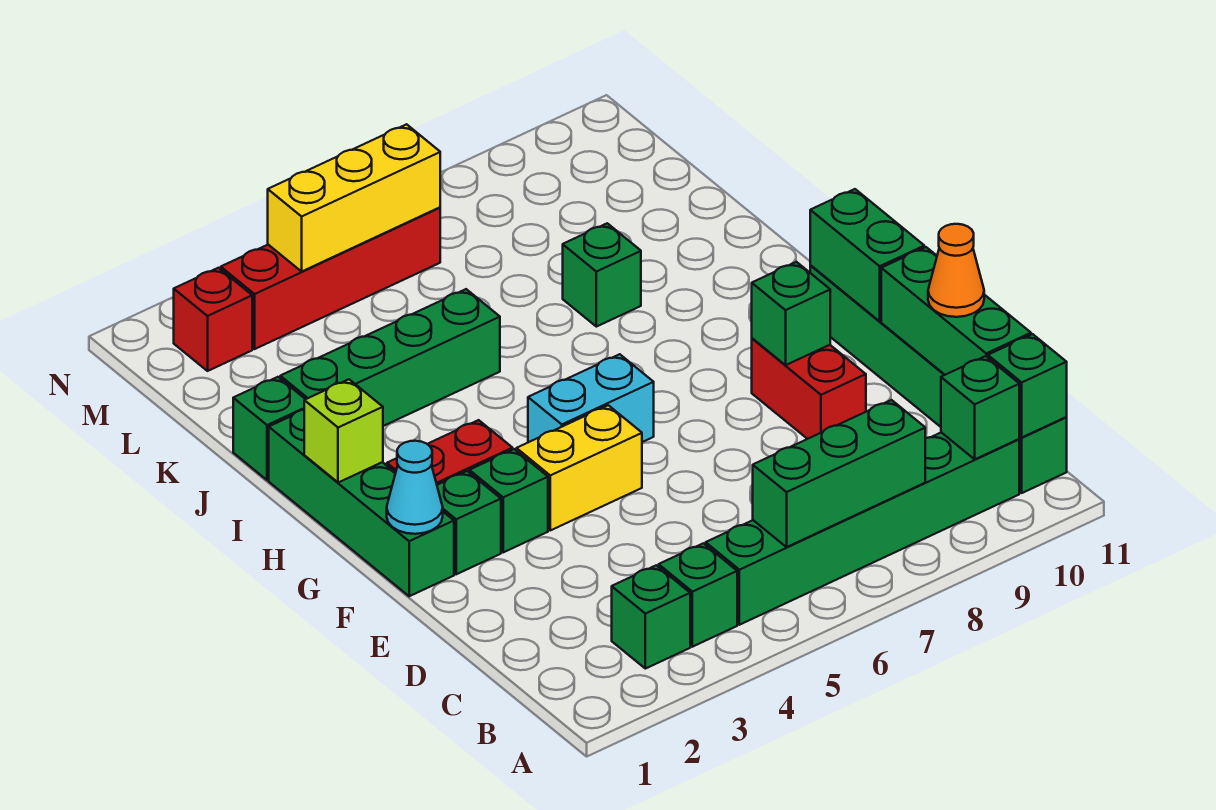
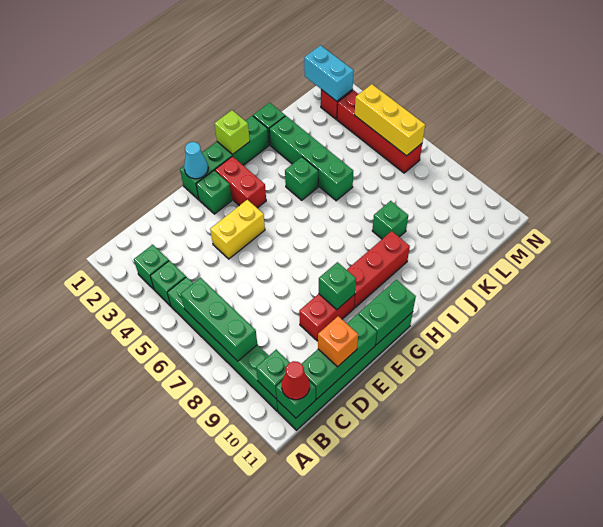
none -> red 1x1 cone [282,361,310,400]
orange 1x1 cone [928,224,984,317] -> orange 1x1 brick [318,316,358,367]
green 1x1 brick [469,449,548,552] -> green 1x1 brick moved to [285,157,318,200]
yellow 1x2 brick [516,405,642,530] -> yellow 1x2 brick turned to [210,200,265,259]
cyan 1x2 brick [528,354,654,442] -> cyan 1x2 brick moved to [304,45,354,101]
none -> red 1x3 brick [347,231,410,308]

